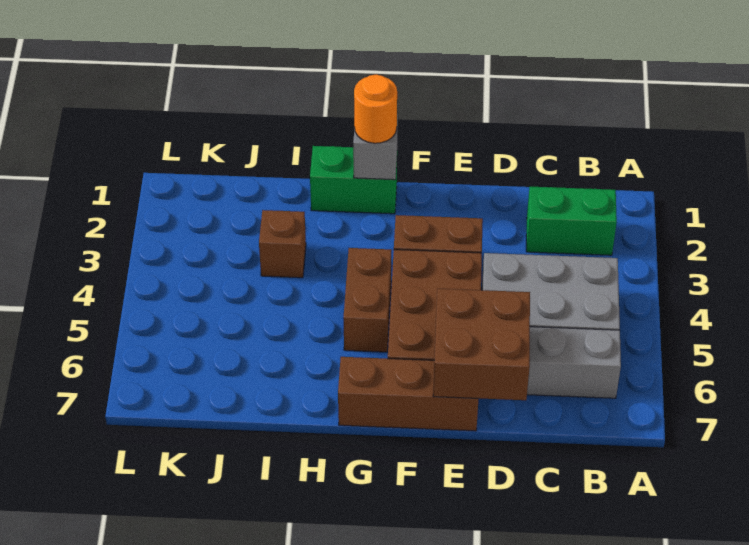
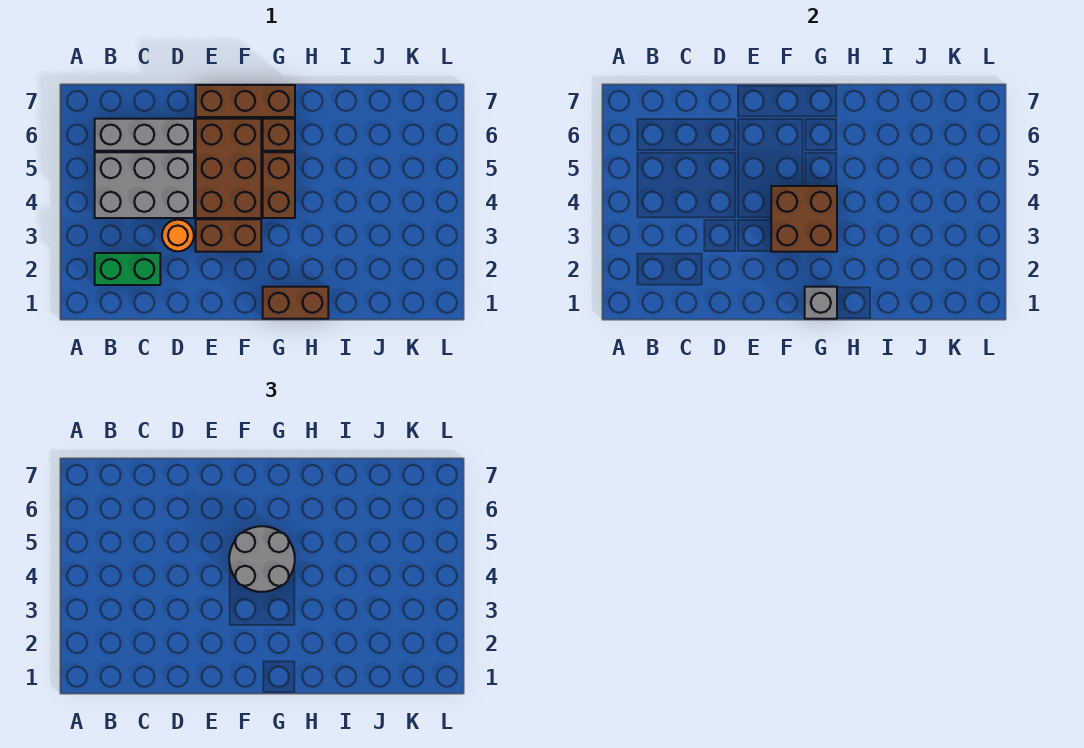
brown 2x2 brick [433,289,530,400] -> brown 2x2 brick moved to [771,186,837,252]
none -> grey 2x2 round brick [229,526,295,592]
green 1x2 brick [310,146,397,214] -> brown 1x2 brick [263,287,328,319]
orange 1x1 round brick [354,74,397,143] -> orange 1x1 round brick moved to [162,220,194,251]
brown 1x1 brick [259,210,306,278] -> brown 1x1 brick moved to [263,119,295,151]

